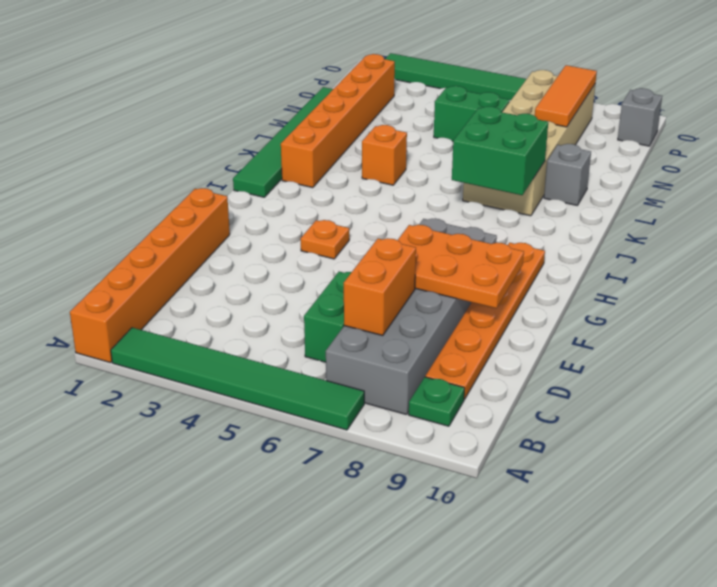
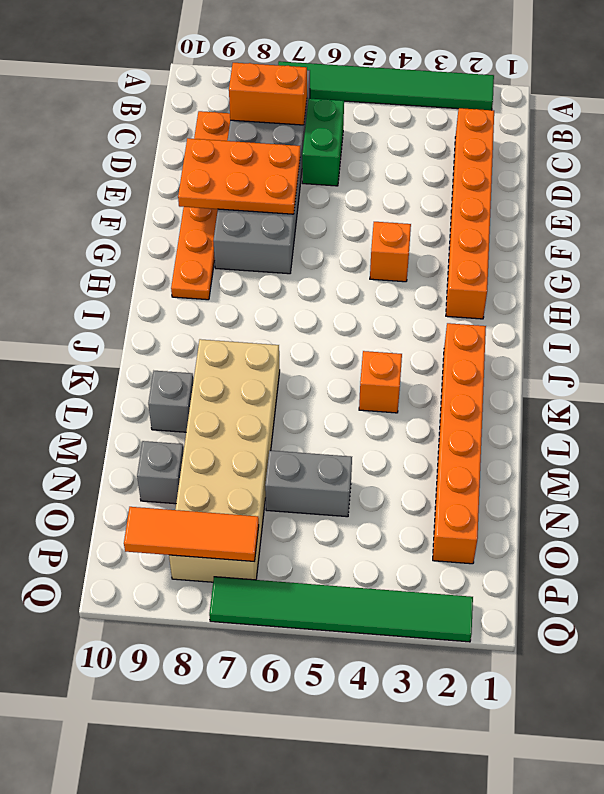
orange 1x6 brick [70,188,230,363] -> orange 1x6 brick moved to [446,108,494,319]
green 1x1 plate [409,377,465,426] -> none
orange 1x2 brick [344,238,416,336] -> orange 1x2 brick turned to [229,63,307,125]
orange 1x1 plate [301,220,349,259] -> orange 1x1 brick [370,222,411,282]
green 1x6 tile [233,87,333,197] -> none
green 2x2 brick [452,107,548,195] -> none
green 1x2 brick [434,86,510,141] -> grey 1x2 brick [265,451,352,517]
orange 1x3 tile [535,65,597,127] -> orange 1x3 tile turned to [124,507,259,562]
grey 1x1 brick [618,88,662,146] -> grey 1x1 brick moved to [137,441,183,504]

